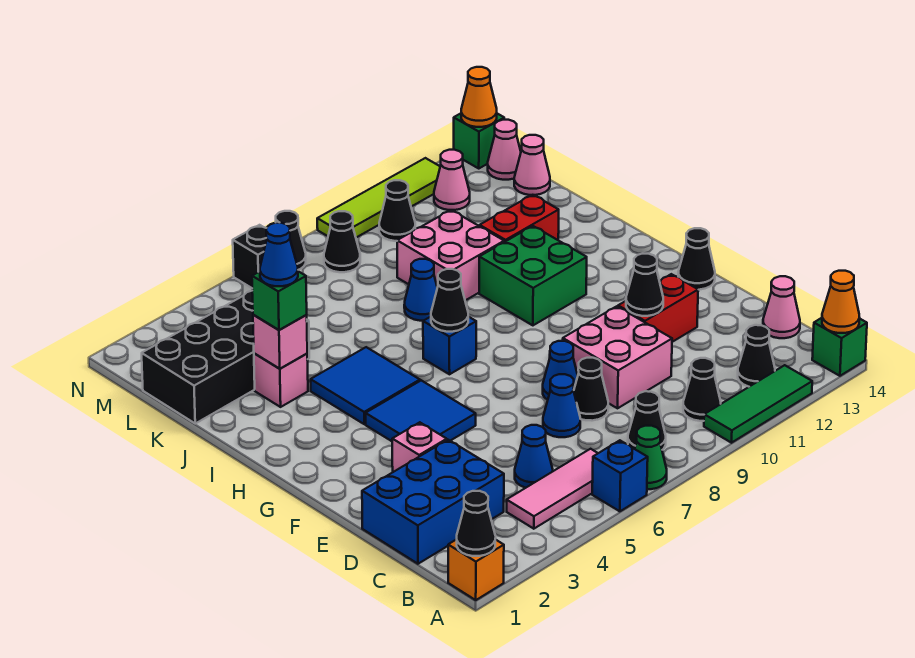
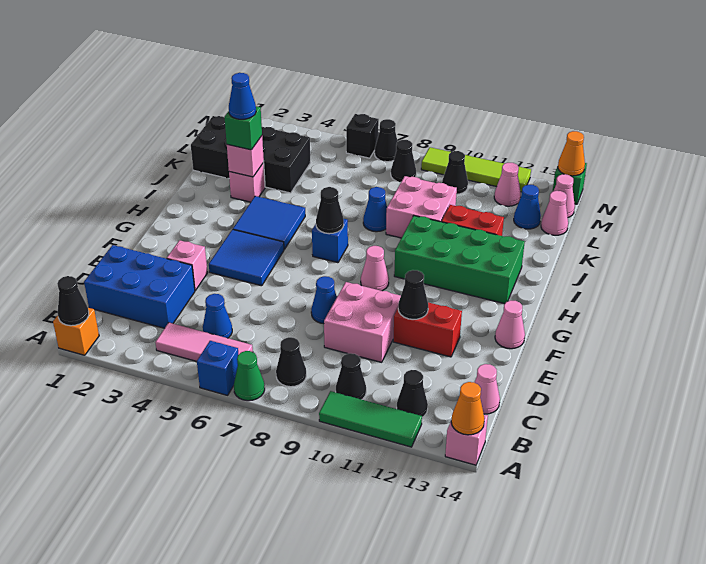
green 1x1 brick [812,318,867,376] -> pink 1x1 brick [445,415,488,465]
blue 1x1 cone [543,374,580,437] -> blue 1x1 cone moved to [514,185,541,229]
black 1x1 cone [574,358,608,421] -> none
black 1x1 cone [678,228,715,290] -> pink 1x1 cone [495,300,525,349]
none -> pink 1x1 cone [361,246,389,291]
green 2x2 brick [479,226,587,325] -> green 2x4 brick [394,216,525,304]

